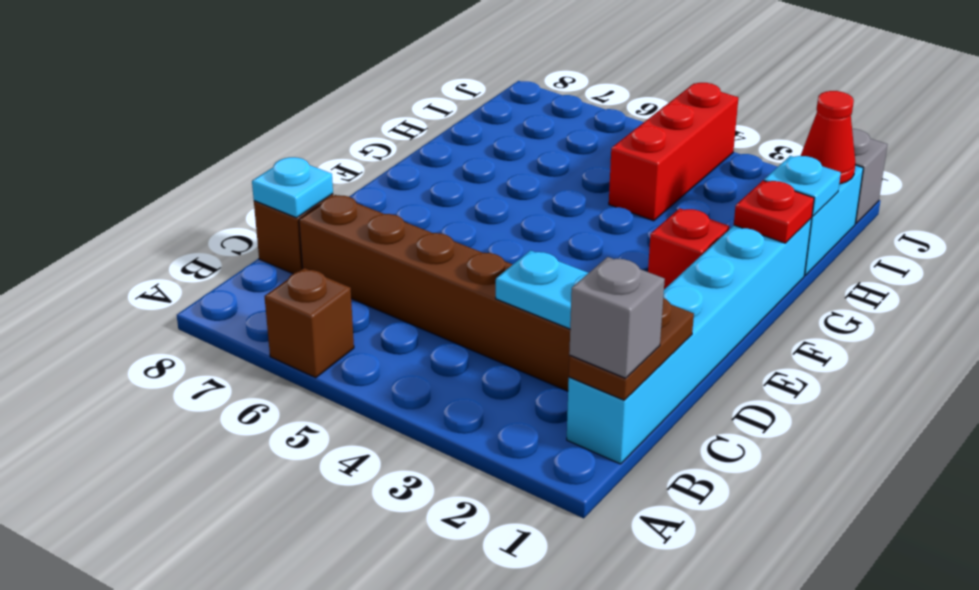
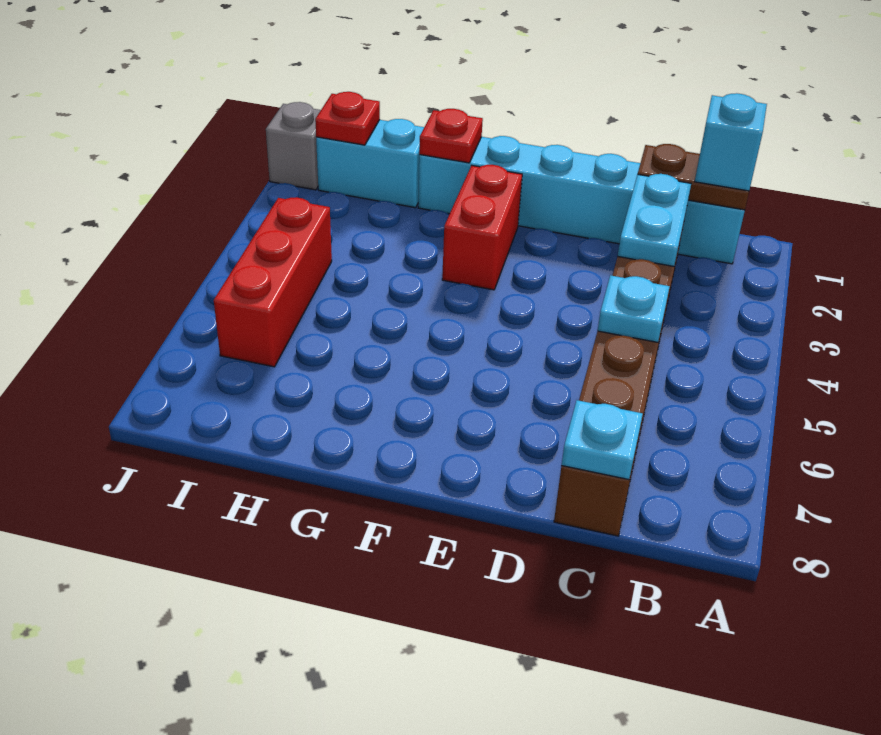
brown 1x1 brick [264,268,354,378] -> none
grey 1x1 brick [569,257,665,378] -> cyan 1x1 brick [695,93,767,191]
red 1x1 brick [648,208,730,289] -> red 1x2 brick [442,165,522,290]
cyan 1x1 plate [764,156,841,216] -> cyan 1x1 plate moved to [598,275,670,342]
red 1x3 brick [609,83,738,221] -> red 1x3 brick turned to [214,197,332,367]
red 1x1 cone [801,91,855,184] -> red 1x1 plate [315,92,380,145]

